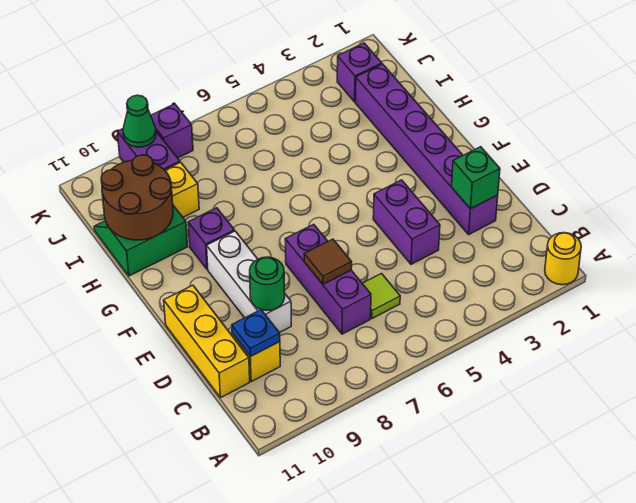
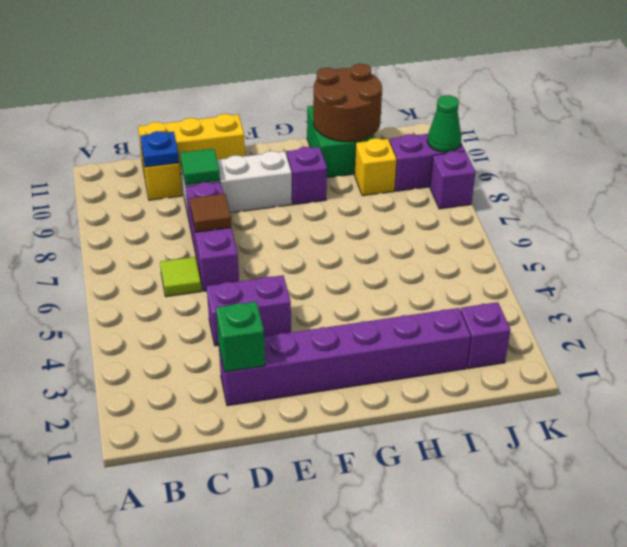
yellow 1x1 round brick [545,233,581,285] -> none
purple 1x3 brick [285,224,371,334] -> purple 1x3 brick turned to [186,182,239,291]
green 1x1 round brick [250,257,285,311] -> green 1x1 tile [180,149,220,185]

